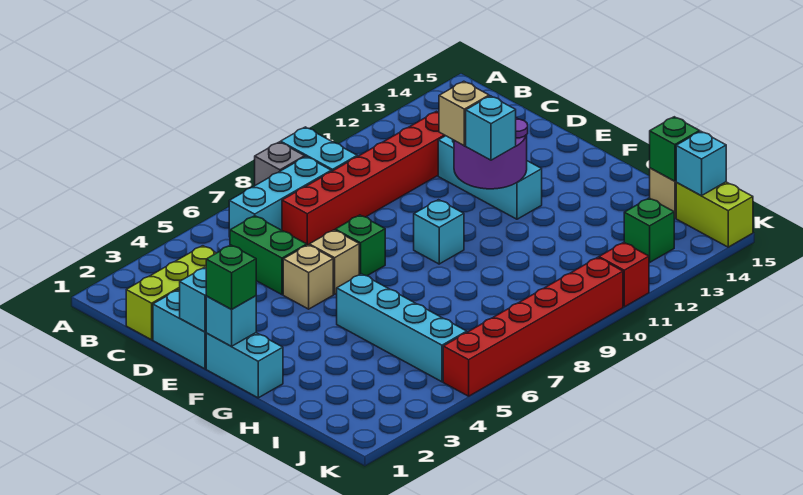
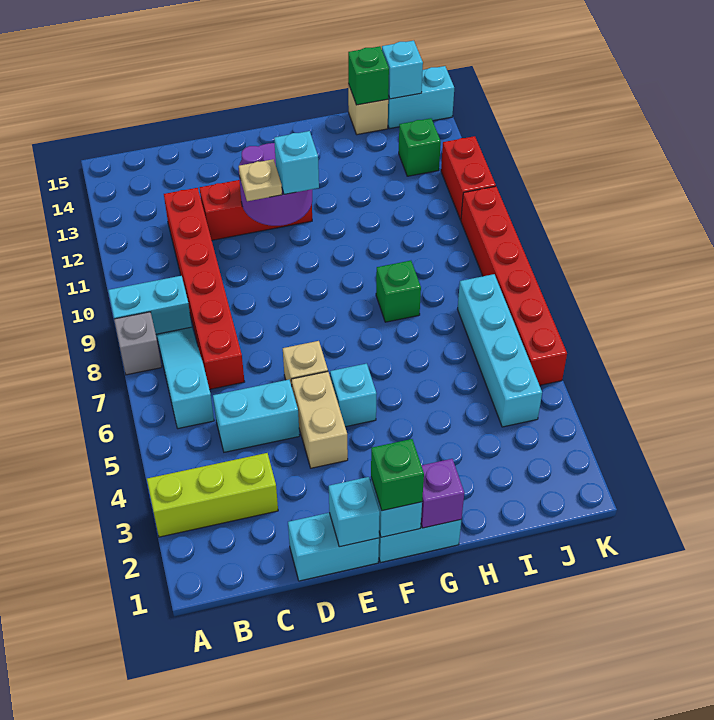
cyan 1x3 brick [229,157,331,237] -> cyan 1x3 slope [157,327,214,429]
lime 1x3 brick [126,246,216,340] -> lime 1x3 brick turned to [147,453,278,537]
green 1x2 brick [230,216,307,295] -> cyan 1x2 brick [213,380,300,452]
cyan 1x3 brick [438,136,542,219] -> red 1x3 brick [200,180,312,240]
tan 1x1 brick [283,245,333,309] -> tan 1x2 brick [291,372,348,468]
green 1x1 brick [335,215,385,276] -> green 1x1 brick moved to [376,261,421,322]
tan 1x1 brick [439,81,489,146] -> tan 1x1 plate [239,159,282,201]
cyan 1x1 brick [414,200,464,264] -> cyan 1x1 brick moved to [330,364,377,427]
none -> purple 1x1 brick [421,459,464,528]
cyan 1x4 brick [337,274,467,382] -> cyan 1x4 brick turned to [458,274,542,427]
lime 1x2 brick [676,182,753,247] -> cyan 1x2 brick [388,66,454,129]
red 1x1 brick [599,242,649,307] -> red 1x2 brick [441,136,496,220]

